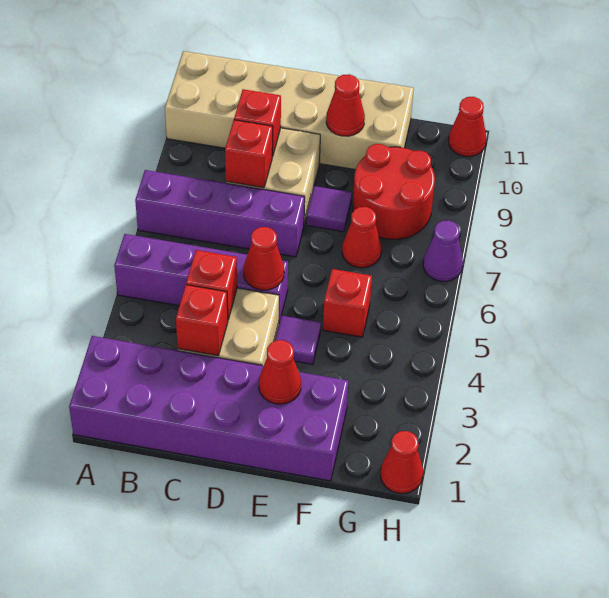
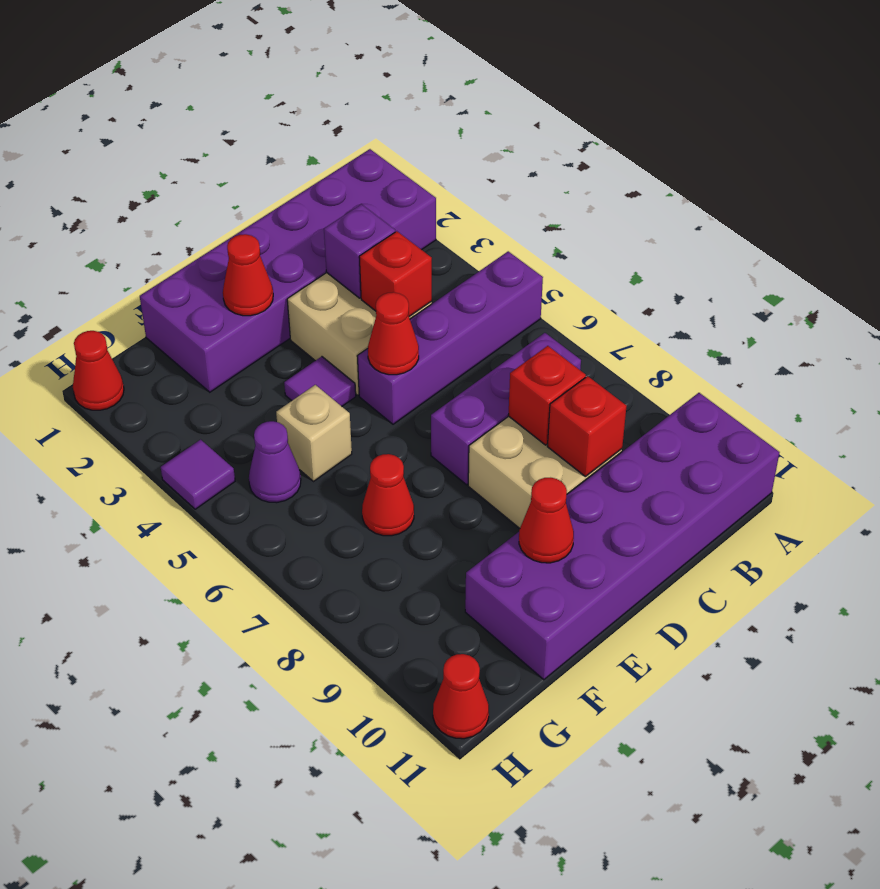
purple 1x4 brick [135,170,305,257] -> purple 1x3 brick [431,333,581,485]
tan 2x6 brick [165,51,414,170] -> purple 2x6 brick [465,393,780,680]
red 1x1 brick [176,285,228,356] -> purple 1x1 brick [324,204,395,298]
purple 1x1 tile [306,186,352,232] -> purple 1x1 tile moved to [161,440,235,509]
red 1x1 brick [323,269,372,337] -> tan 1x1 brick [276,385,352,481]
red 2x2 round brick [353,144,435,239] -> none
purple 1x1 cone [423,220,463,281] -> purple 1x1 cone moved to [249,421,301,503]

